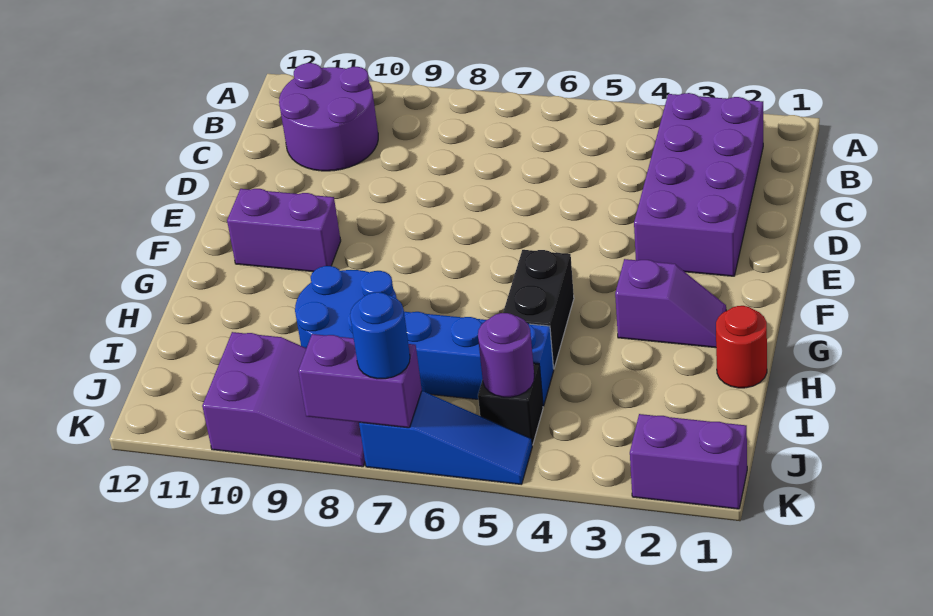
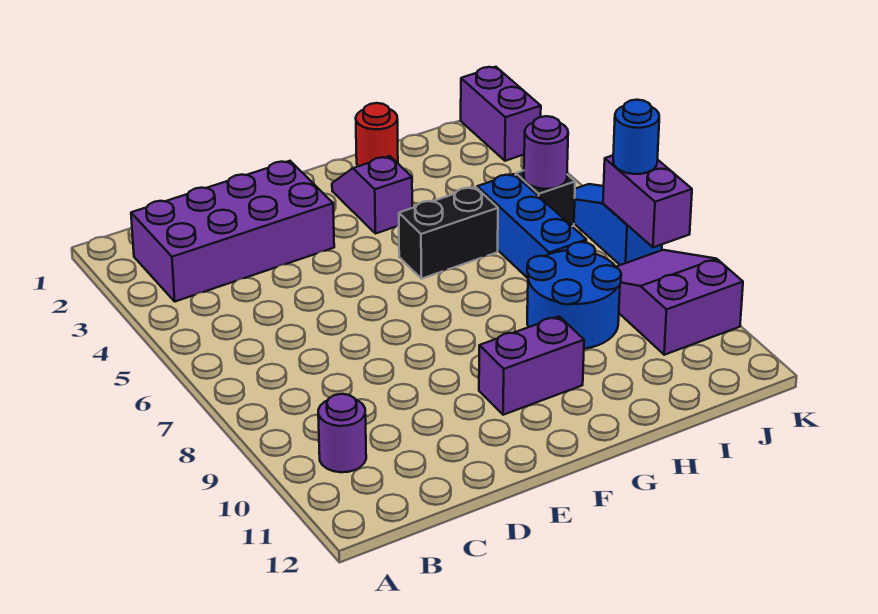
purple 2x2 round brick [279,63,378,171] -> purple 1x1 round brick [318,394,366,472]
purple 1x2 brick [227,189,341,272] -> purple 1x2 brick turned to [479,316,584,415]

